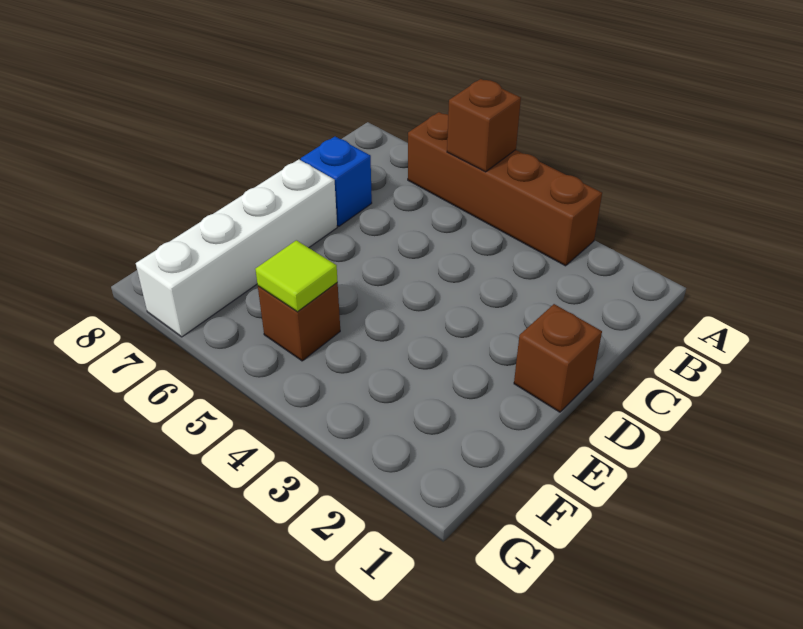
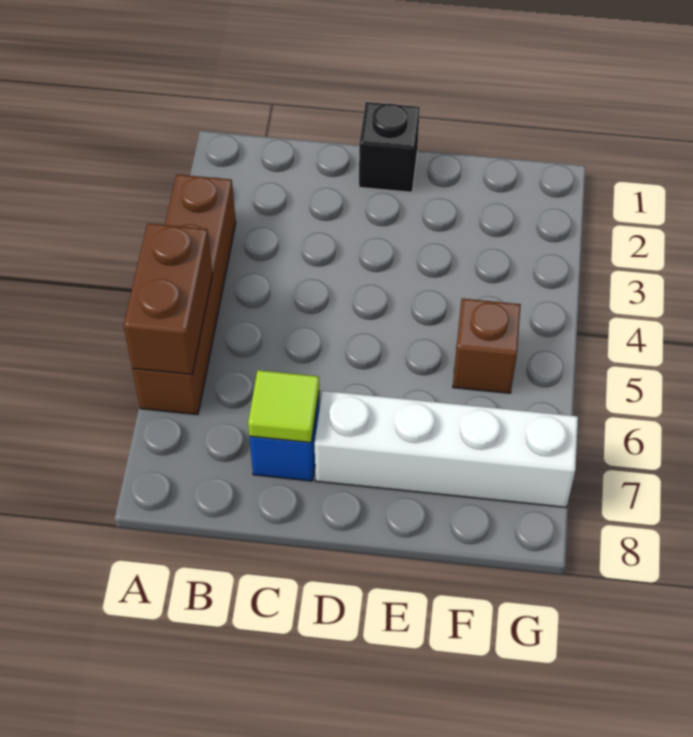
brown 1x1 brick [447,79,521,172] -> brown 1x2 brick [124,223,213,374]
brown 1x1 brick [514,304,602,412] -> black 1x1 brick [359,102,420,192]
lime 1x1 tile [255,240,338,312] -> lime 1x1 tile moved to [248,370,319,443]

